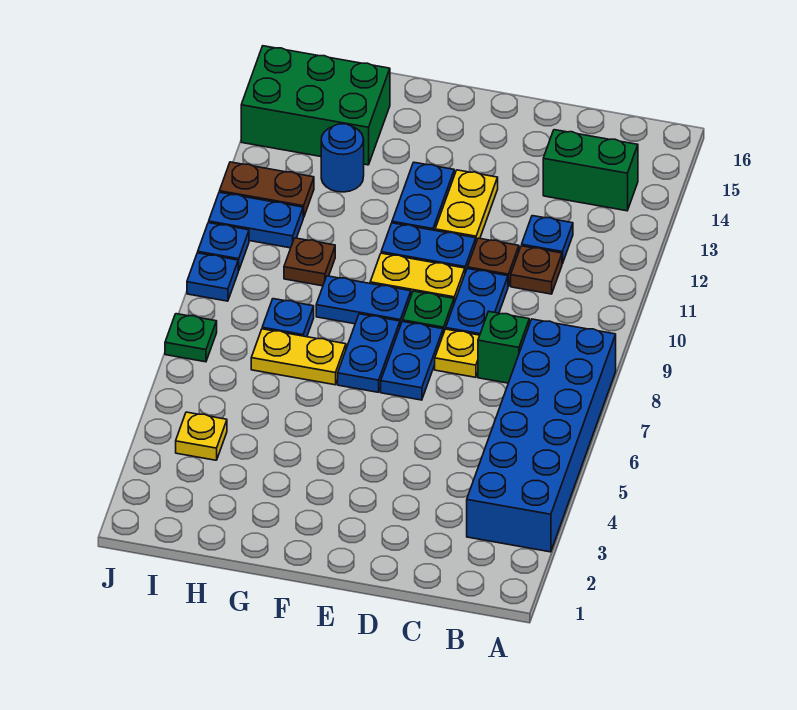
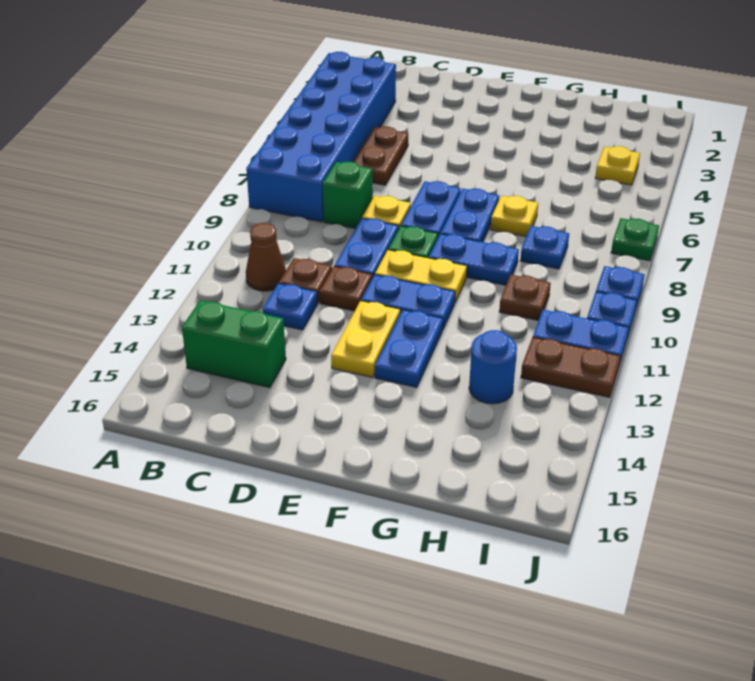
none -> brown 1x1 cone [246,223,286,291]
none -> brown 1x2 plate [353,127,408,185]
yellow 1x2 plate [251,329,346,385] -> yellow 1x1 plate [491,196,538,237]
green 2x3 brick [241,46,390,165] -> none

